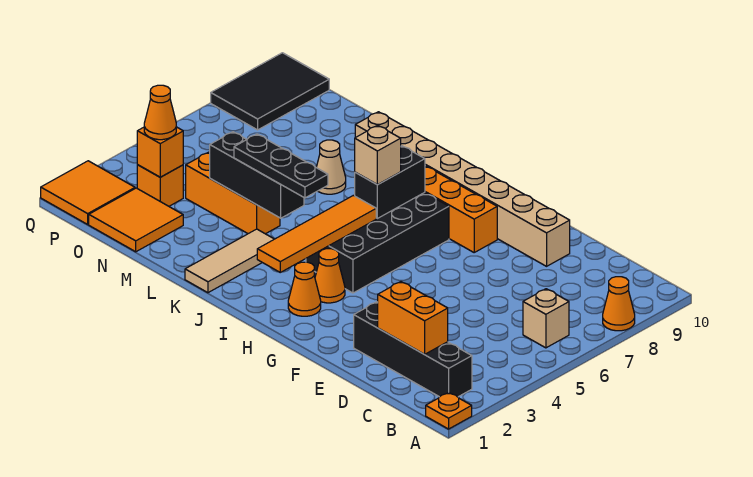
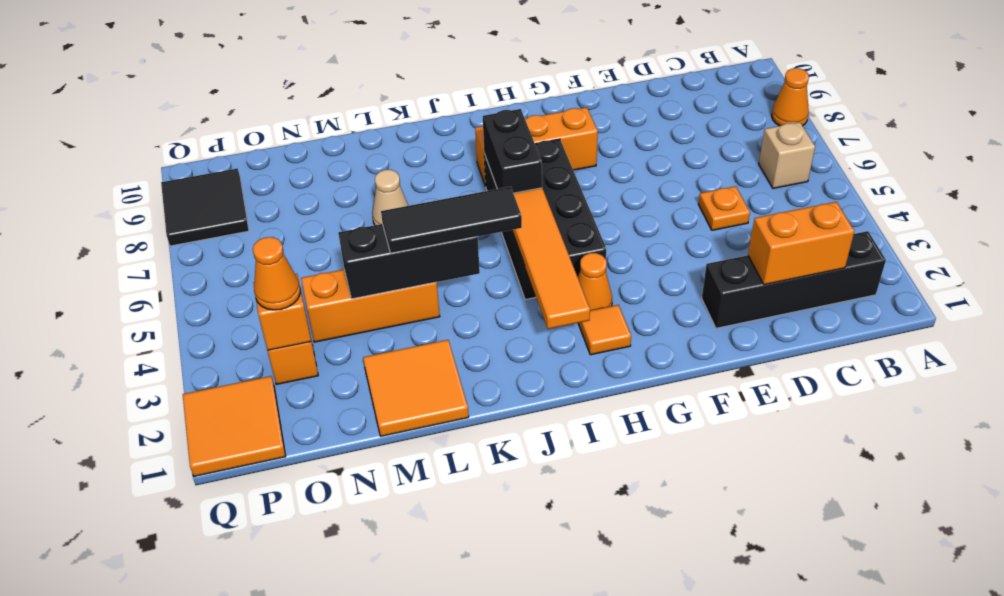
orange 1x1 plate [426,393,472,429] -> orange 1x1 plate moved to [698,186,750,230]
tan 1x8 brick [355,112,570,266] -> none
orange 1x1 cone [288,262,321,316] -> orange 1x1 tile [578,305,631,355]
tan 1x1 brick [355,125,401,185] -> none
black 1x3 plate [234,134,328,198] -> black 1x3 tile [381,187,522,253]
tan 1x3 tile [185,229,274,293] -> none
orange 2x2 tile [89,188,183,252] -> orange 2x2 tile moved to [363,340,469,436]
black 2x3 tile [211,53,329,130] -> black 2x2 tile [161,168,249,246]

